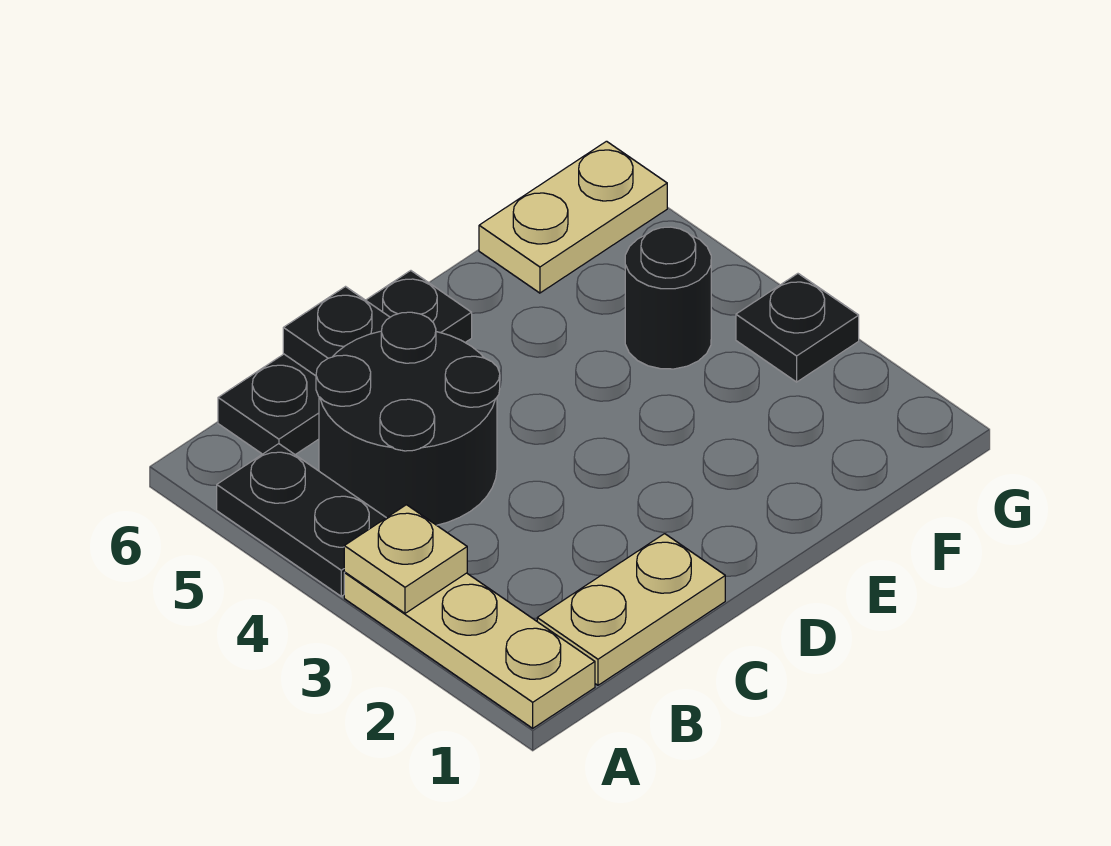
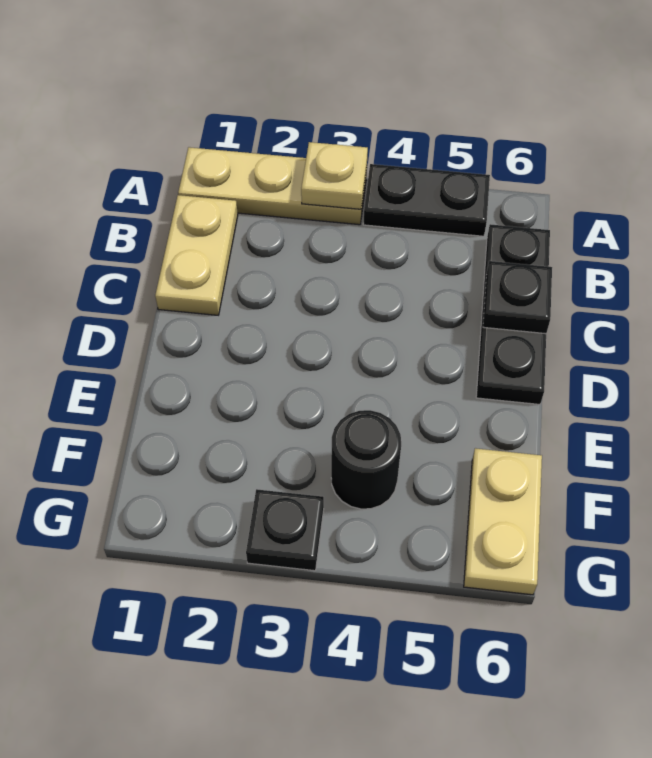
black 2x2 round brick [316,312,500,525] -> none

